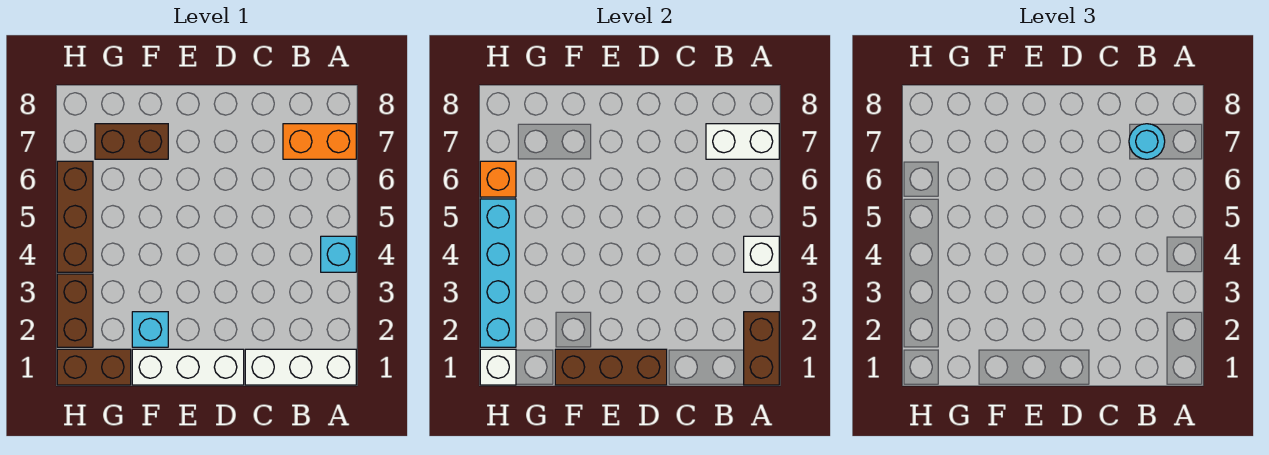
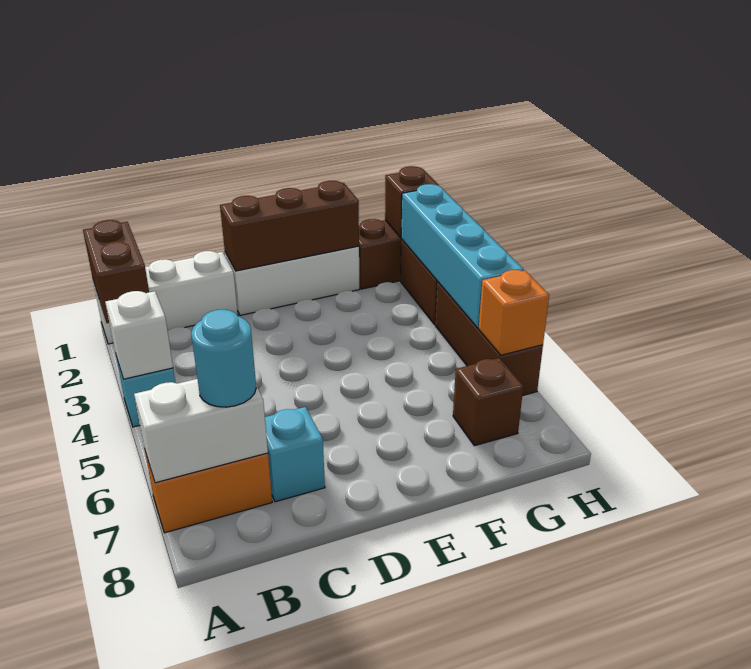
cyan 1x1 brick [132,312,168,347] -> cyan 1x1 brick moved to [265,407,325,502]
brown 1x2 brick [95,124,168,159] -> brown 1x1 brick [453,358,523,446]
white 1x1 brick [480,349,516,385] -> brown 1x1 brick [385,166,439,237]

